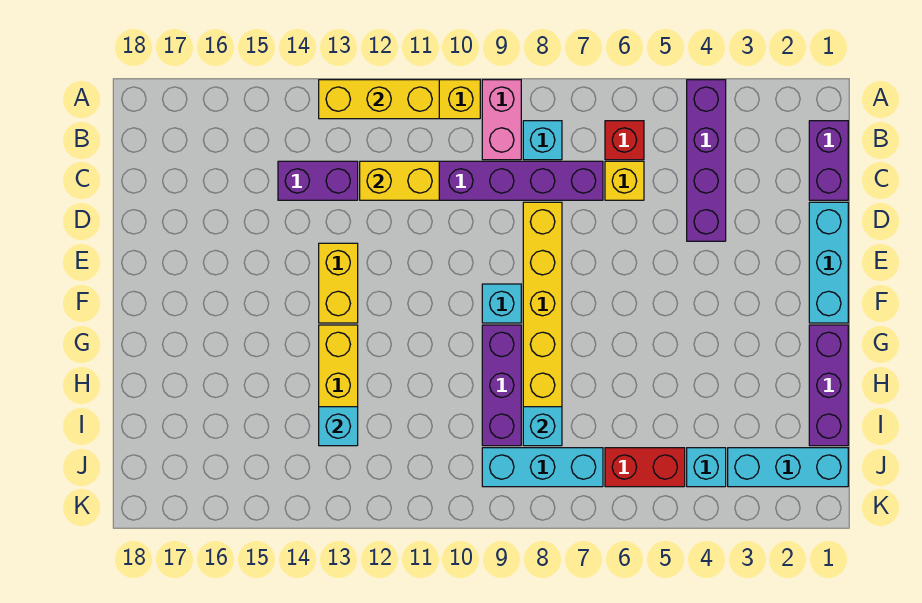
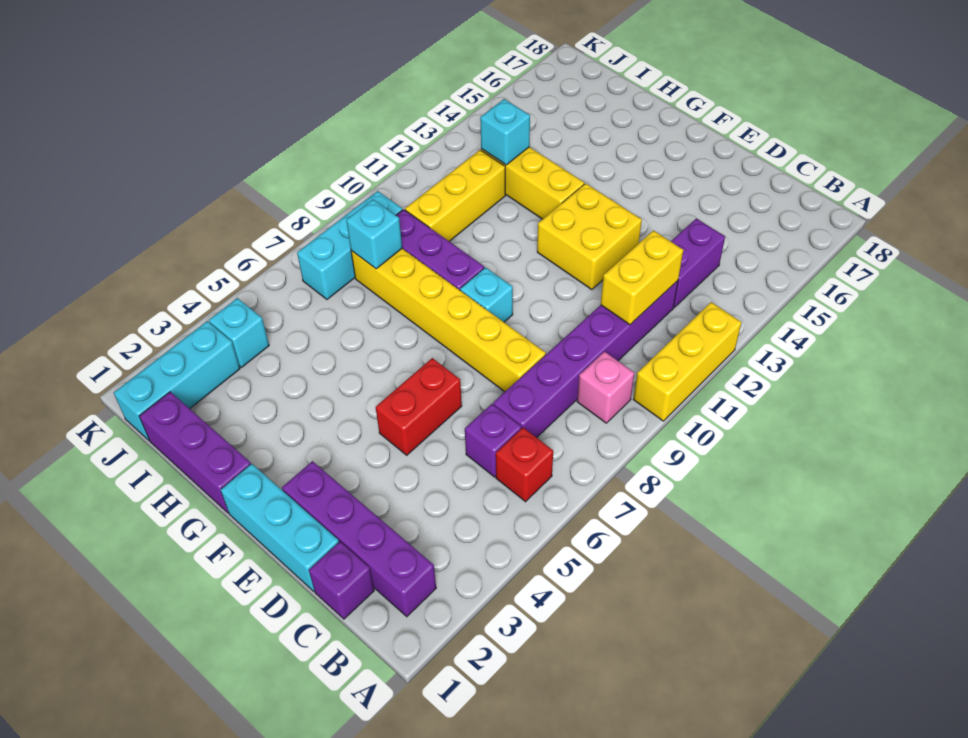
purple 1x4 brick [687,80,726,241] -> purple 1x4 brick moved to [282,461,436,617]
pink 1x2 brick [482,80,521,160] -> pink 1x1 brick [577,352,634,423]
yellow 1x3 brick [319,80,439,119] -> yellow 1x3 brick moved to [405,150,505,241]
purple 1x2 brick [809,121,848,200] -> purple 1x1 brick [309,542,374,619]
cyan 1x1 brick [523,121,562,160] -> none
yellow 1x1 brick [605,161,644,200] -> purple 1x1 brick [465,404,521,477]
yellow 1x2 brick [319,243,358,323] -> yellow 2x2 brick [537,183,642,290]
red 1x2 brick [605,448,685,487] -> red 1x2 brick moved to [376,358,462,455]

